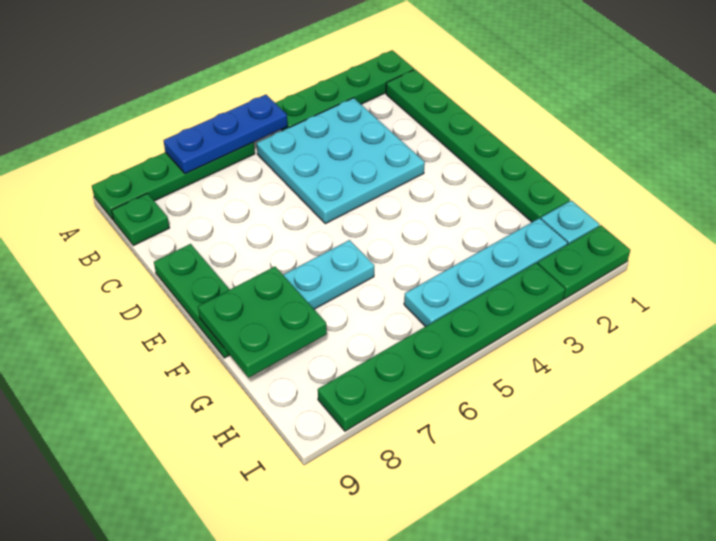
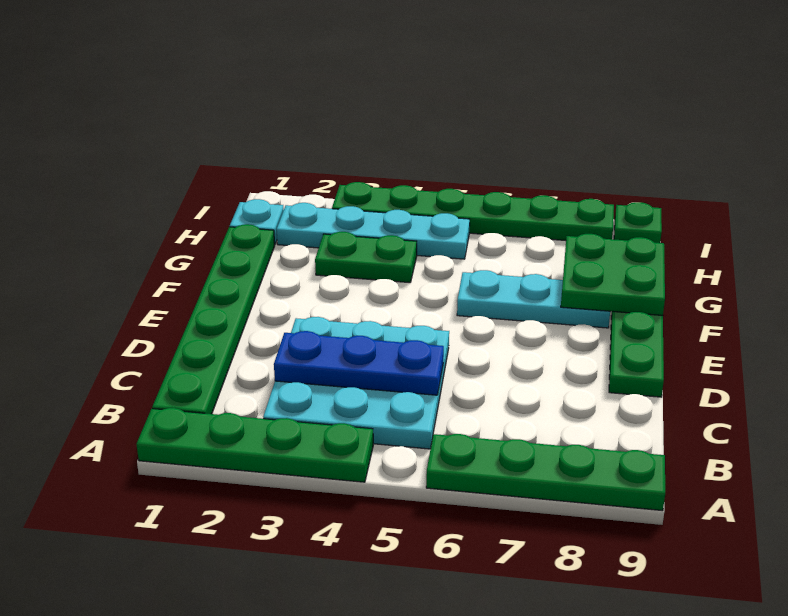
blue 1x3 plate [163,95,288,174] -> blue 1x3 plate moved to [274,331,444,395]
green 1x1 plate [112,193,169,245] -> green 1x1 plate moved to [614,202,662,243]
green 1x2 plate [538,225,630,299] -> green 1x2 plate moved to [315,232,417,283]

